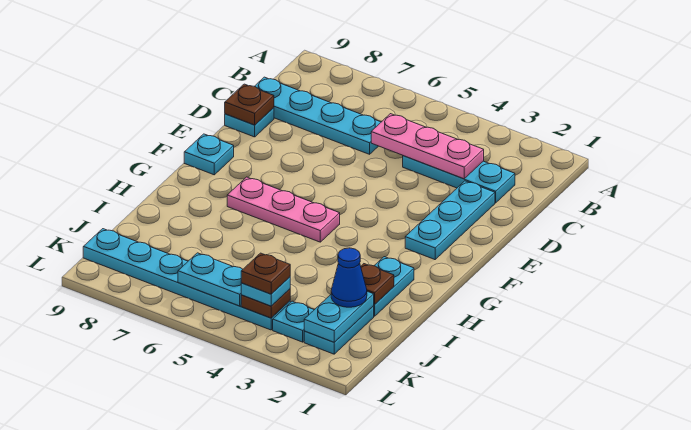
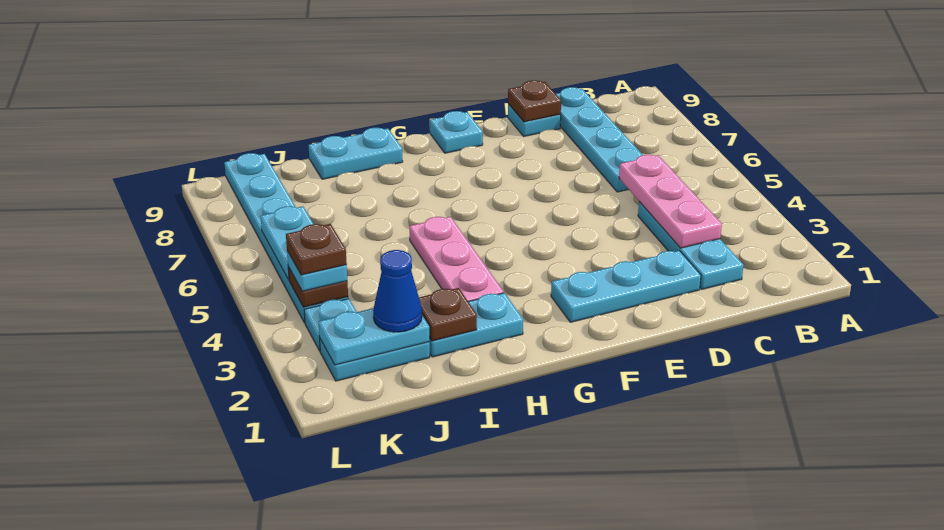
pink 1x3 plate [227,177,340,242] -> pink 1x3 plate moved to [409,217,504,301]
none -> cyan 1x2 plate [308,128,403,179]

